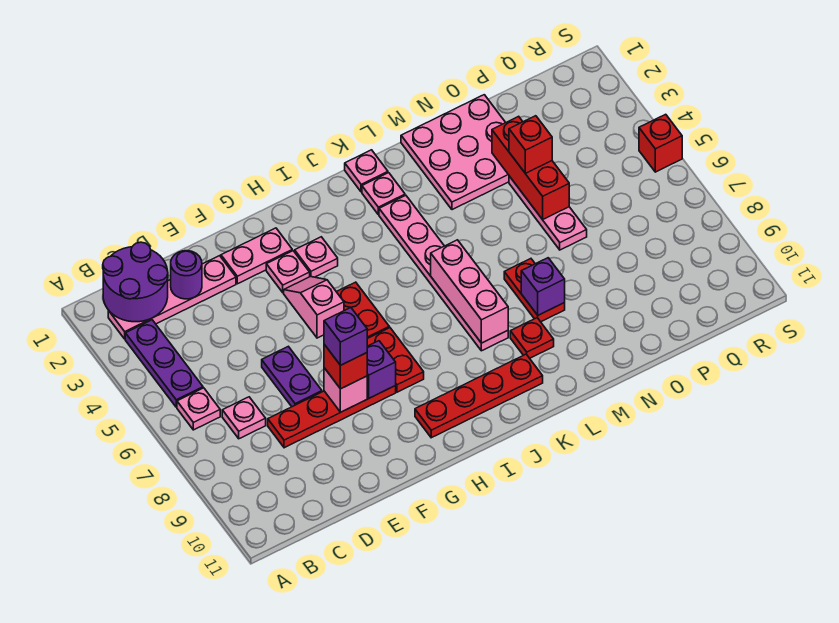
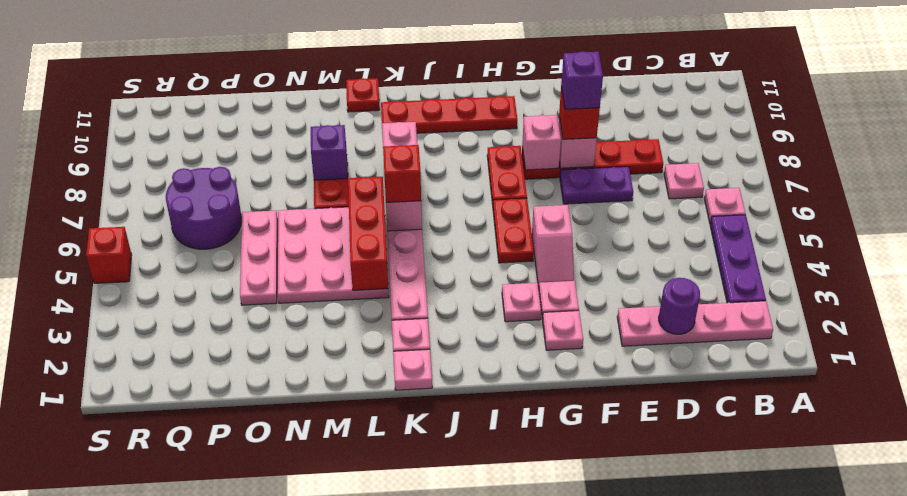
purple 2x2 round brick [103,242,168,322] -> purple 2x2 round brick moved to [166,167,242,249]
purple 1x2 plate [262,346,322,407] -> purple 1x2 plate turned to [560,167,633,204]
pink 1x2 plate [221,228,292,284] -> pink 1x1 plate [542,311,583,350]
purple 1x1 brick [367,341,396,398] -> pink 1x1 brick [522,115,561,170]
red 1x1 plate [510,318,554,358] -> red 1x1 plate moved to [346,78,380,112]
pink 3x3 plate [401,95,509,210] -> pink 3x3 plate moved to [278,207,389,303]
red 1x3 brick [492,116,569,220] -> red 1x3 brick moved to [348,177,388,290]
red 1x1 brick [509,116,552,174] -> red 1x1 brick moved to [383,145,421,203]

